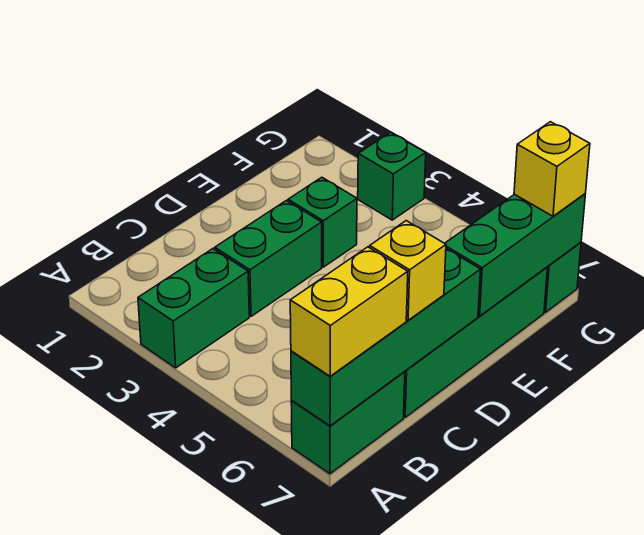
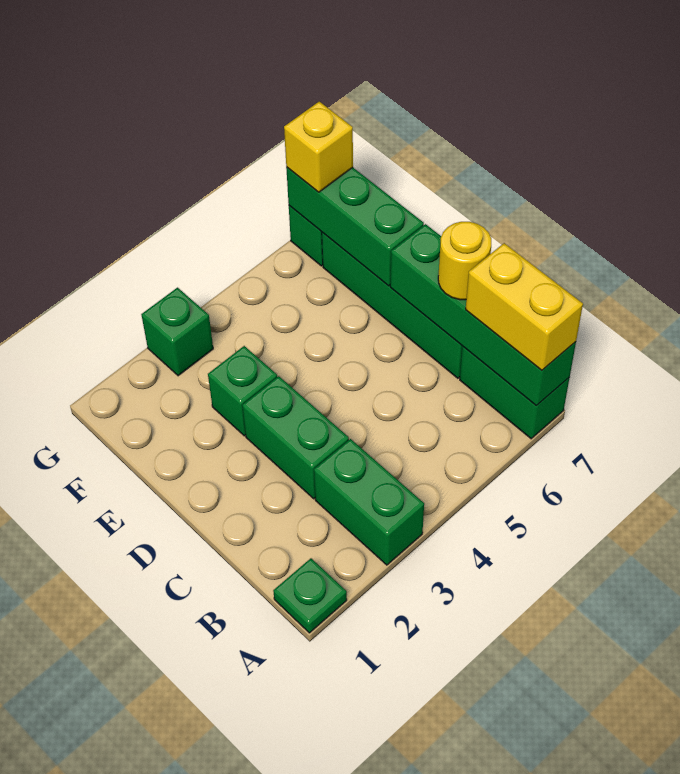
none -> green 1x1 plate [273,558,347,633]
yellow 1x1 brick [370,221,446,320] -> yellow 1x1 round brick [438,222,491,300]

